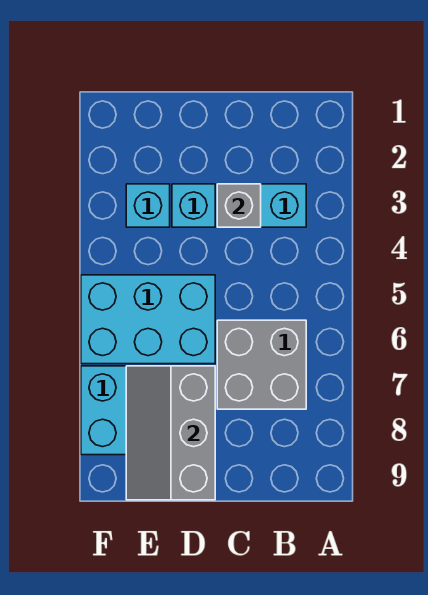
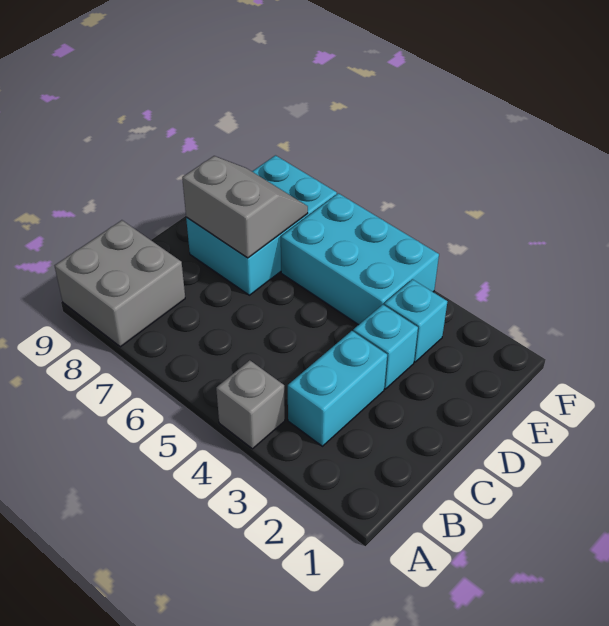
grey 2x2 brick [217,320,306,409] -> grey 2x2 brick moved to [55,220,185,347]
grey 1x1 brick [217,184,261,227] -> grey 1x1 brick moved to [216,360,285,449]
cyan 2x3 brick [81,275,215,364] -> cyan 2x3 brick turned to [281,193,439,325]
grey 2x3 slope [126,366,215,500] -> grey 2x2 slope [182,156,308,258]

